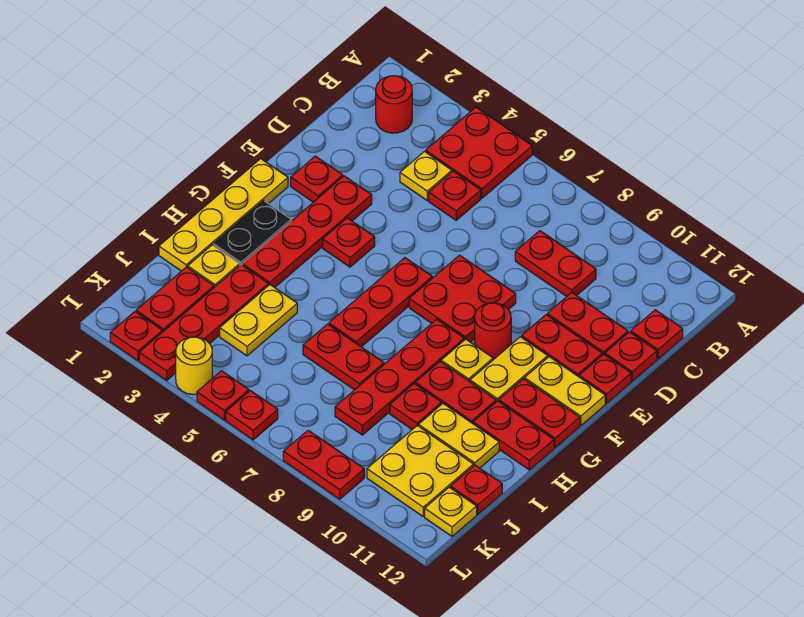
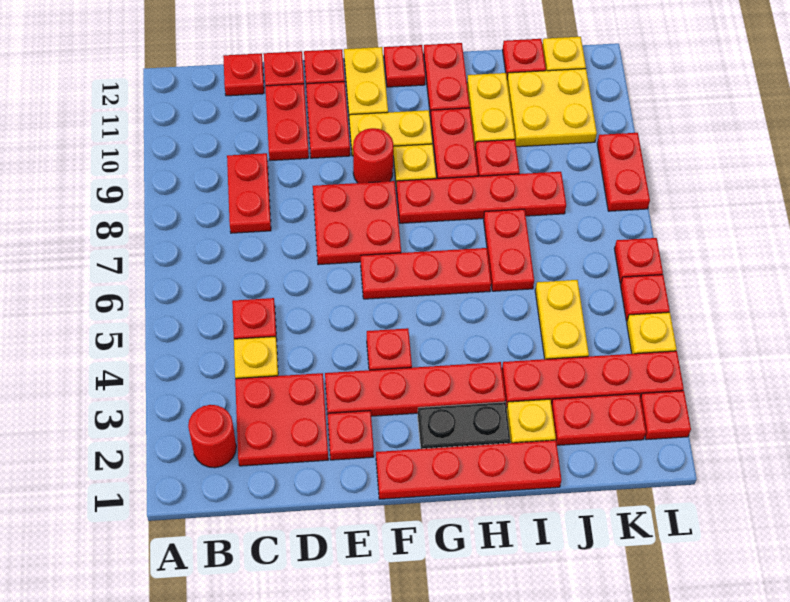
red 2x2 plate [426,107,532,198] -> red 2x2 plate moved to [235,373,328,466]
yellow 1x4 plate [159,159,288,271] -> red 1x4 plate [376,440,561,499]
red 1x2 plate [499,379,580,448] -> red 1x1 plate [384,45,425,87]
yellow 1x2 plate [220,285,297,356] -> yellow 1x2 plate turned to [535,280,589,359]
yellow 1x1 round brick [176,337,212,395] -> yellow 1x1 plate [627,312,677,354]

